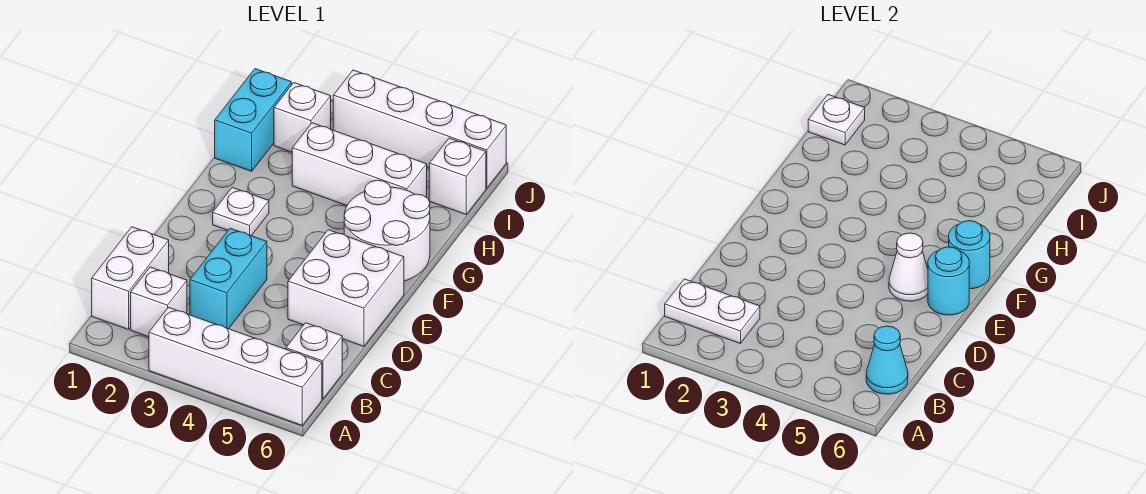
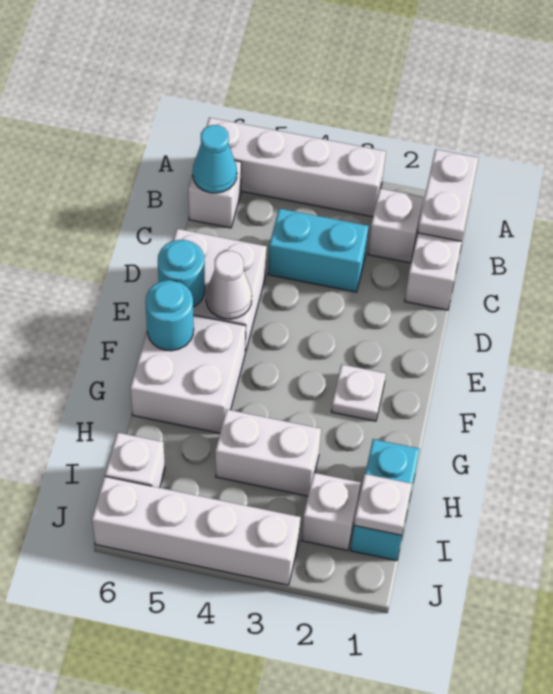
white 1x2 plate [665,279,760,344] -> white 1x2 plate turned to [418,149,479,241]
cyan 1x2 brick [190,228,267,329] -> cyan 1x2 brick turned to [268,208,369,292]
white 2x2 round brick [344,180,430,281] -> white 2x2 brick [130,315,246,433]
white 1x3 brick [292,123,427,206] -> white 1x2 brick [215,409,321,496]

